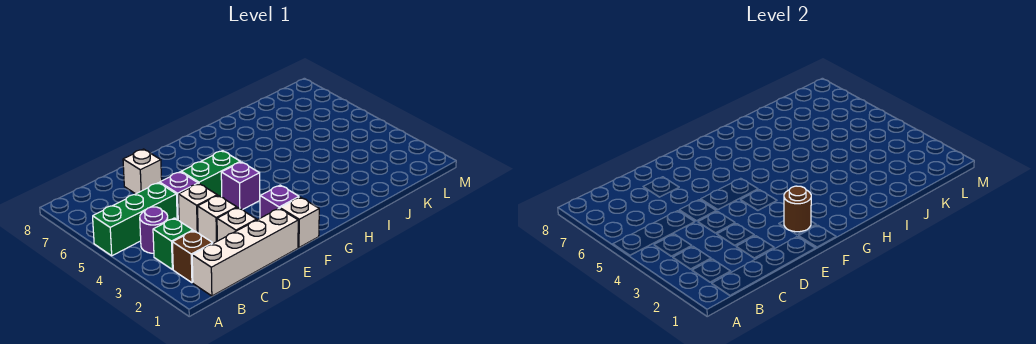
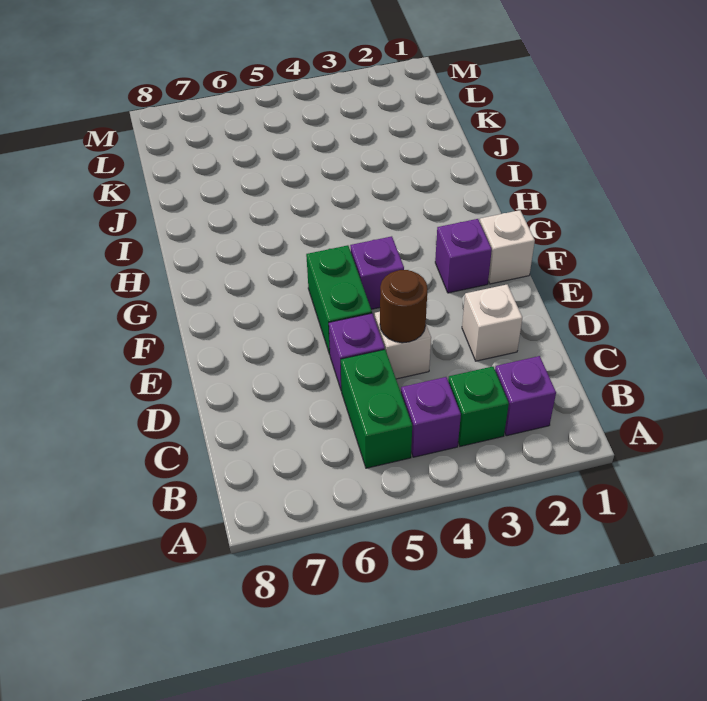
green 1x3 brick [93,183,177,256] -> green 1x2 brick [341,350,412,468]
white 1x4 brick [192,209,298,296] -> none
brown 1x1 brick [172,231,213,283] -> purple 1x1 brick [495,356,556,436]
purple 1x1 round brick [140,207,168,253] -> purple 1x1 brick [401,377,461,457]
white 1x1 brick [198,195,237,243] -> none
white 1x1 brick [123,149,162,194] -> none
brown 1x1 round brick [784,186,811,232] -> brown 1x1 round brick moved to [380,270,428,343]

